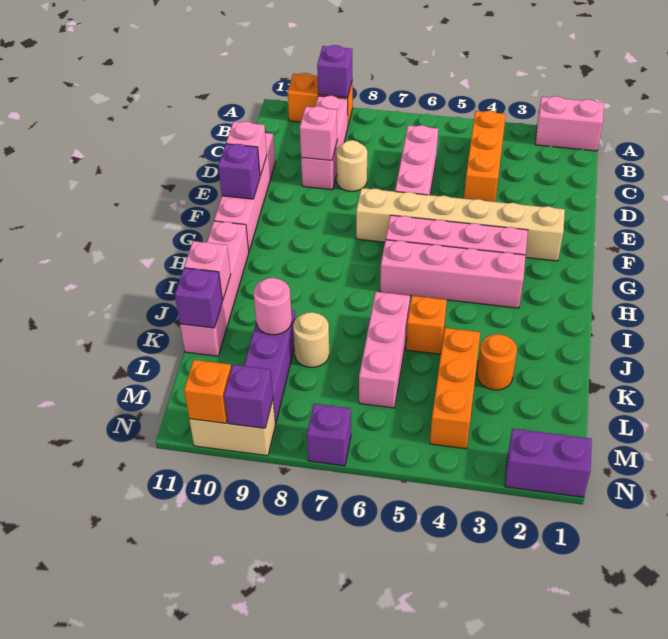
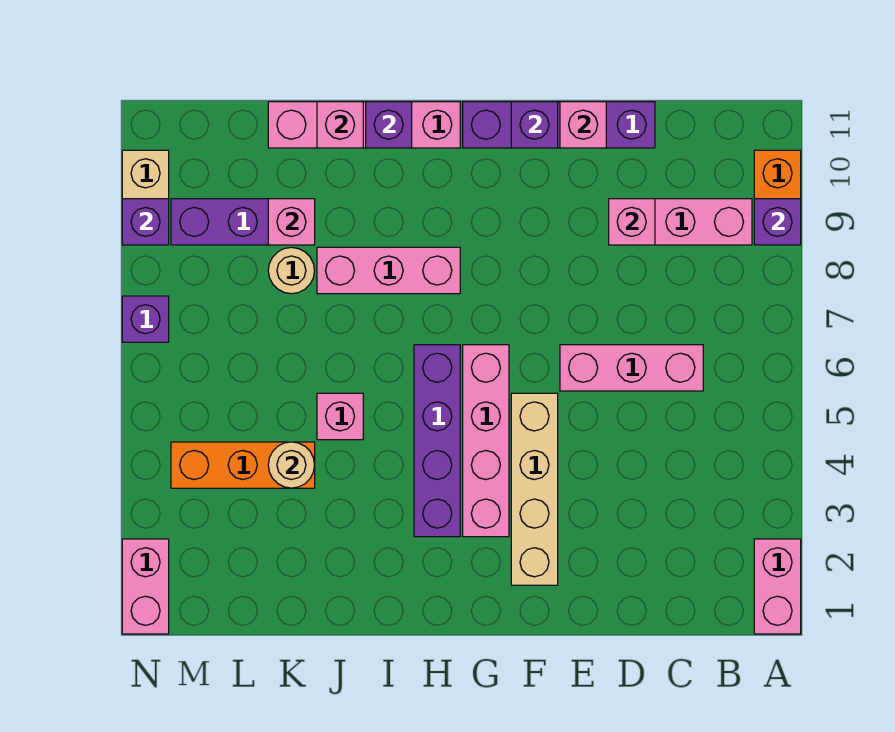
orange 1x3 brick [464,111,506,202] -> none
tan 1x1 round brick [336,140,367,191] -> tan 1x1 round brick moved to [268,442,315,488]
pink 1x4 brick [214,133,275,251] -> purple 1x4 brick [463,102,655,148]
tan 1x6 brick [356,188,565,261] -> tan 1x4 brick [511,393,558,585]
pink 1x4 brick [380,240,526,308] -> purple 1x4 brick [414,345,460,537]
orange 1x1 brick [406,296,447,354] -> pink 1x1 brick [317,393,363,440]
pink 1x3 brick [359,292,410,408] -> pink 1x3 brick moved to [317,247,460,294]
orange 1x1 round brick [477,334,517,390] -> none
pink 1x1 round brick [254,278,292,335] -> pink 1x1 brick [268,199,315,245]
purple 1x1 brick [175,268,223,328] -> purple 1x1 brick moved to [366,102,412,148]
purple 1x2 brick [505,429,592,497] -> pink 1x2 brick [122,539,169,634]
orange 1x1 brick [184,360,231,423] -> none

